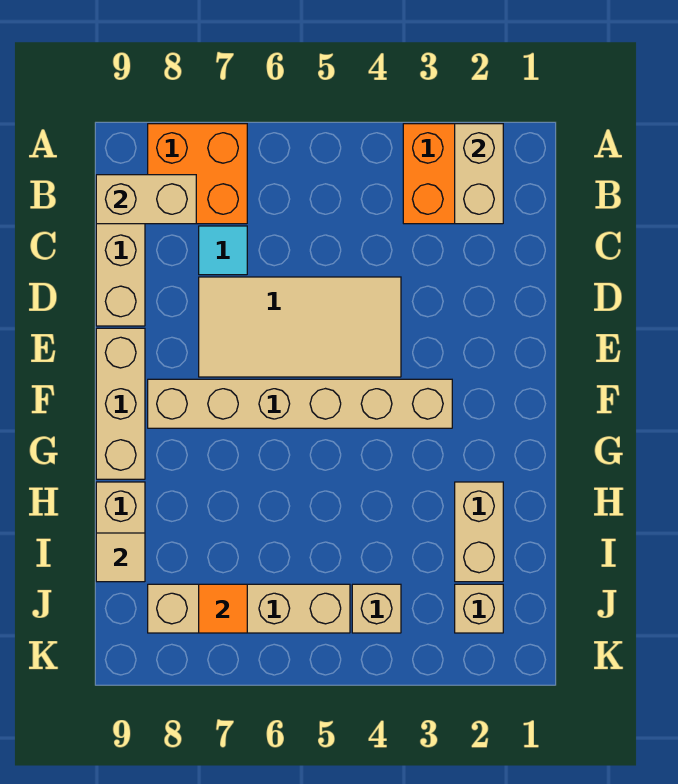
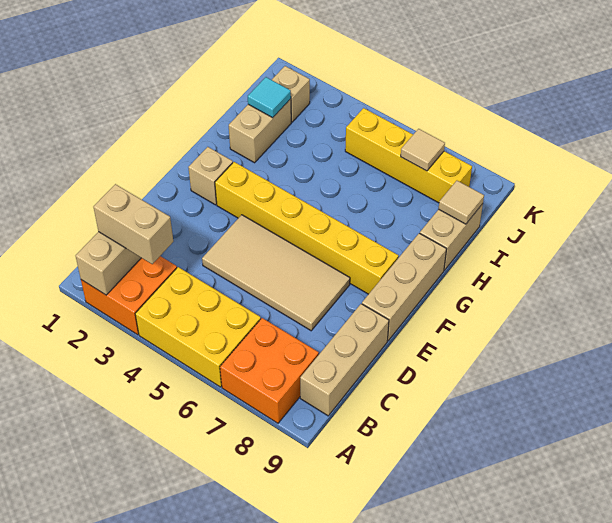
none -> yellow 2x3 brick [135,267,261,387]
tan 1x2 brick [96,175,196,224] -> tan 1x2 brick moved to [94,184,173,264]
cyan 1x1 tile [199,226,247,275] -> cyan 1x1 tile moved to [248,77,291,118]
tan 1x6 brick [148,379,452,428] -> yellow 1x6 brick [215,162,399,294]
tan 1x1 brick [352,584,401,633] -> tan 1x1 brick moved to [188,147,233,205]
tan 1x4 brick [148,584,350,633] -> yellow 1x4 brick [345,108,472,203]
orange 1x1 tile [199,584,247,633] -> tan 1x1 tile [401,129,445,171]

